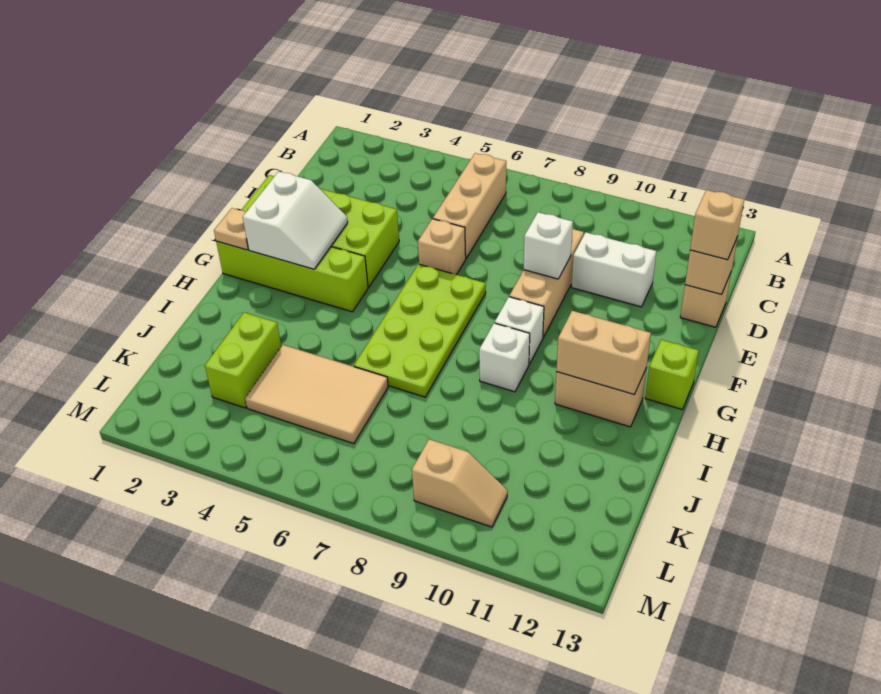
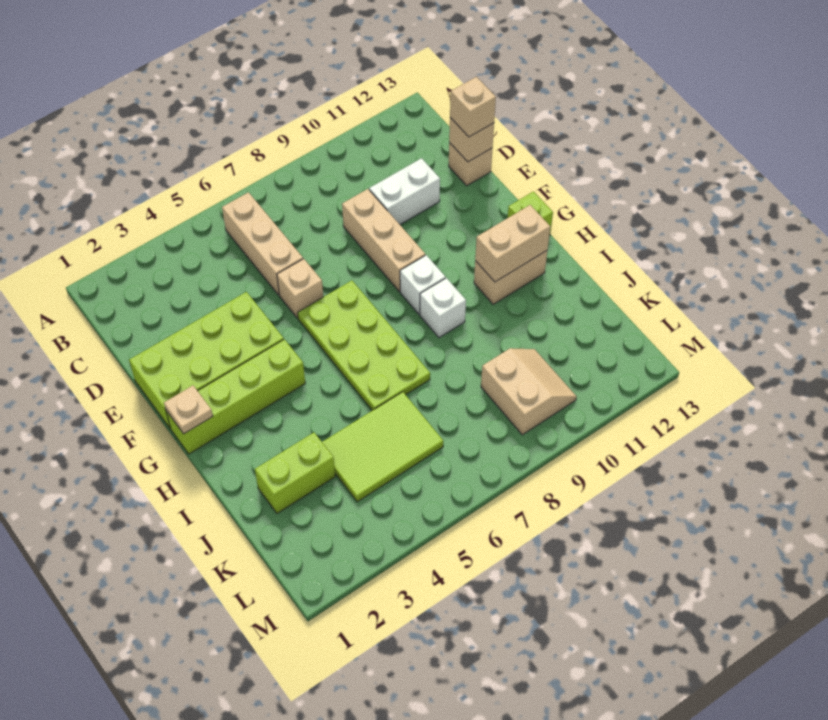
white 1x1 brick [524,212,573,279] -> none
white 2x2 slope [243,171,348,269] -> none
lime 1x2 brick [205,312,281,408] -> lime 1x2 brick turned to [255,433,335,513]
tan 2x3 tile [245,345,388,444] -> lime 2x3 tile [322,392,443,502]
tan 1x2 slope [412,439,508,527] -> tan 2x2 slope [481,348,577,435]

